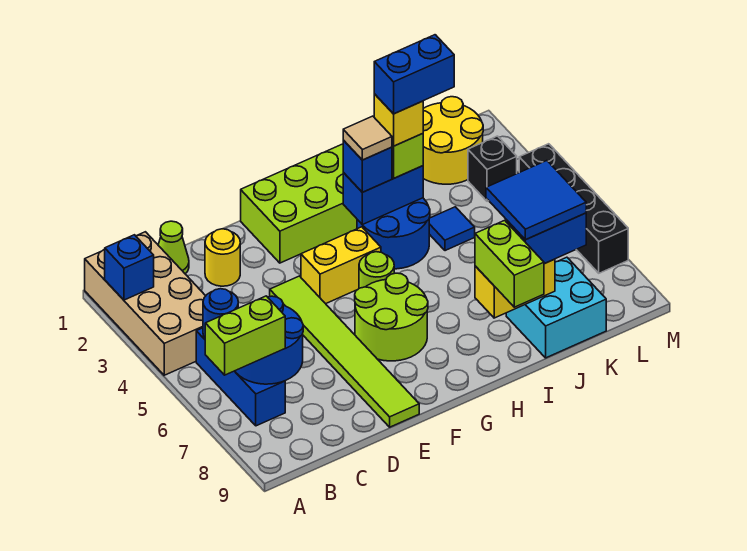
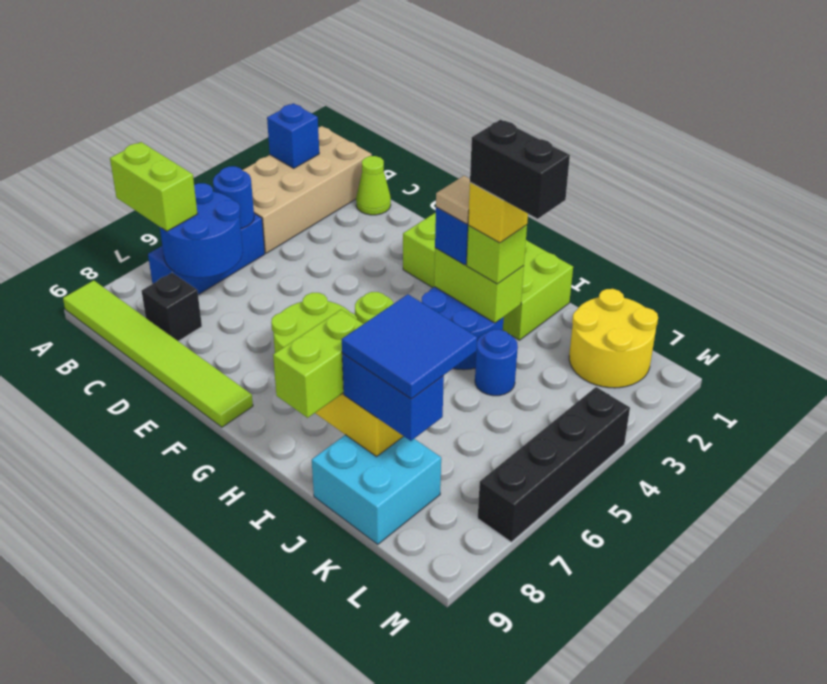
yellow 1x1 round brick [205,229,240,286] -> none
lime 1x6 tile [270,276,419,427] -> lime 1x6 tile turned to [63,280,253,427]
yellow 1x2 brick [301,227,381,304] -> none
blue 1x2 brick [343,166,423,225] -> lime 1x2 brick [434,248,524,323]
blue 1x2 brick [374,35,454,114] -> black 1x2 brick [470,120,570,219]
blue 1x1 tile [429,207,475,251] -> blue 1x1 round brick [475,330,518,396]
black 1x1 brick [468,136,517,201] -> black 1x1 brick moved to [142,273,202,341]

